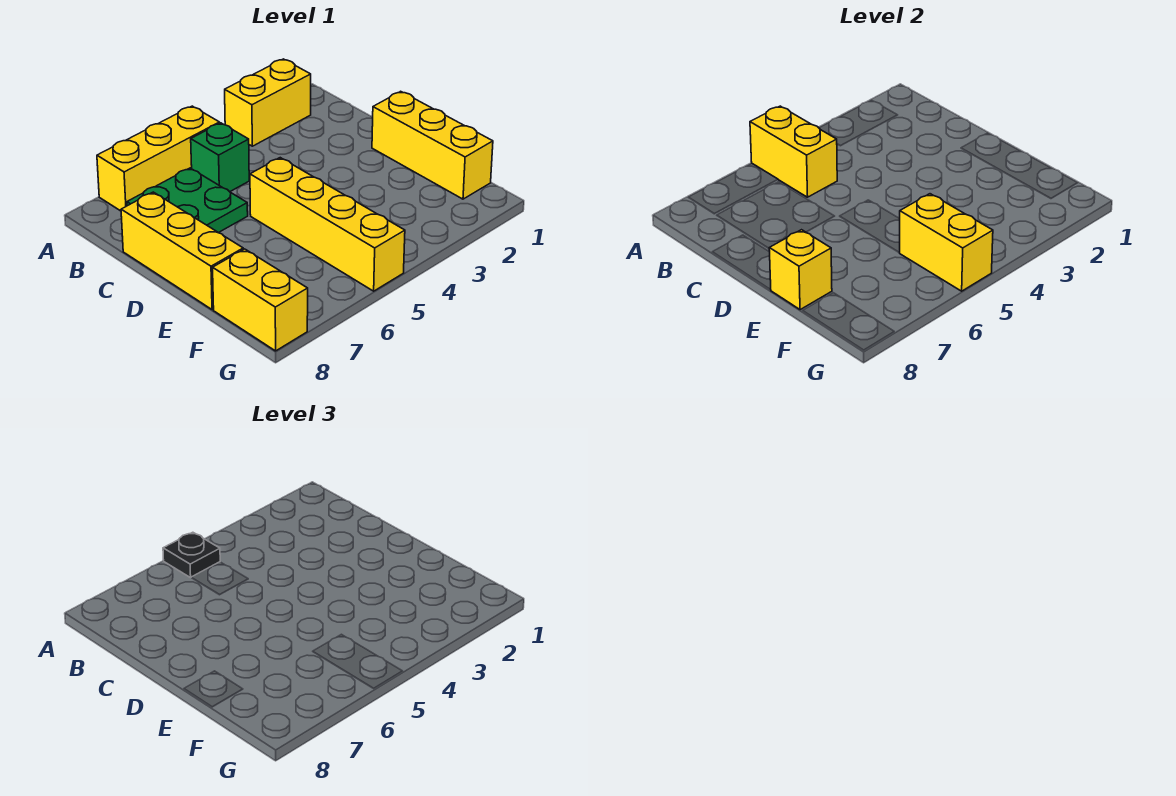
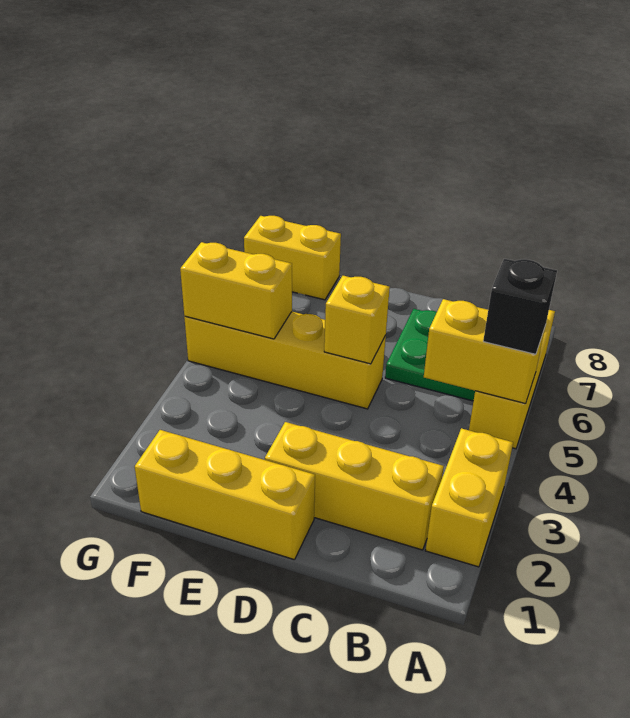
black 1x1 plate [163,532,220,578] -> black 1x1 brick [483,259,557,354]
green 1x1 brick [191,123,249,192] -> none
yellow 1x3 brick [121,192,243,310] -> yellow 1x3 brick moved to [265,422,444,550]
yellow 1x1 brick [769,230,832,310] -> yellow 1x1 brick moved to [324,276,390,364]

